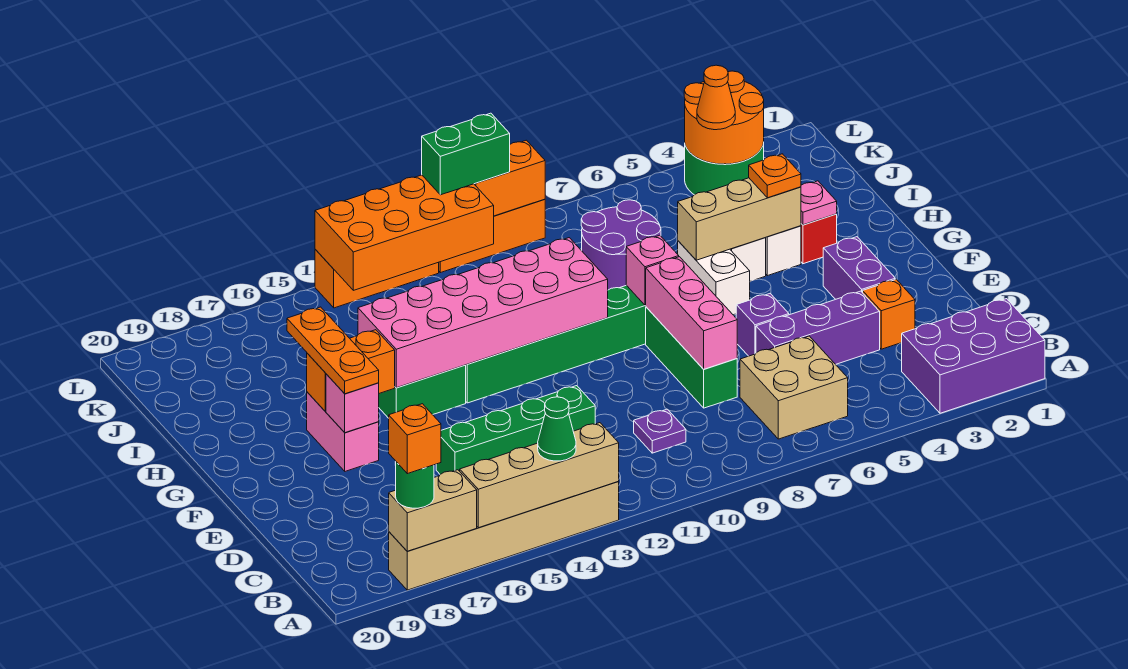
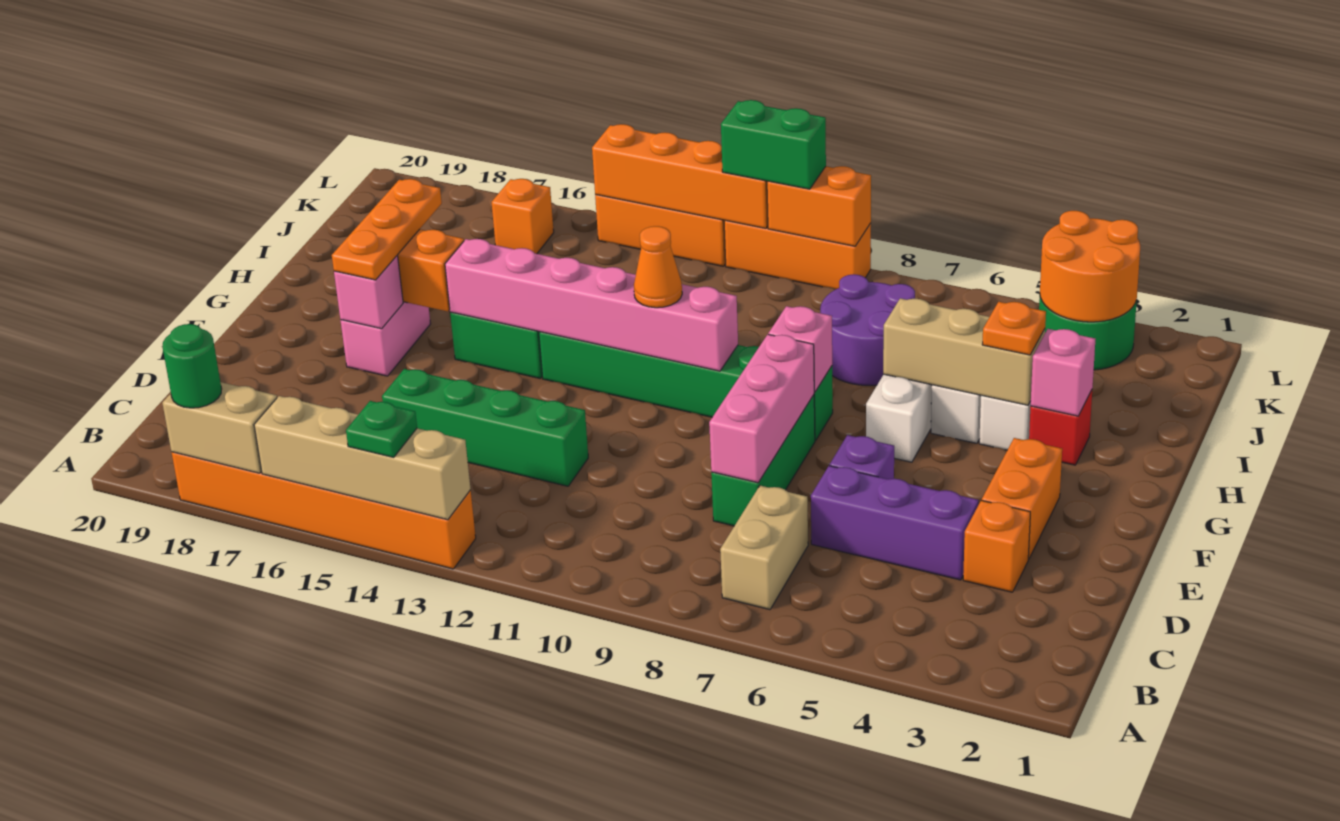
purple 2x3 brick [902,299,1045,413] -> none
tan 1x6 brick [389,481,619,590] -> orange 1x6 brick [172,452,476,569]
green 1x1 cone [538,397,576,461] -> green 1x1 plate [346,401,417,457]
orange 1x1 brick [389,404,441,474] -> orange 1x1 brick moved to [492,179,554,254]
tan 2x2 brick [740,336,848,439] -> tan 1x2 brick [720,486,808,610]
purple 1x1 plate [634,409,686,453] -> none
purple 1x2 brick [823,237,895,299] -> orange 1x2 brick [982,438,1062,559]
pink 2x6 brick [358,238,608,388] -> pink 1x6 brick [445,239,738,371]
pink 1x1 plate [801,181,837,225] -> pink 1x1 brick [1030,329,1095,416]
orange 1x1 cone [697,65,735,130] -> orange 1x1 cone moved to [634,226,682,308]
orange 2x4 brick [315,175,494,290] -> orange 1x4 brick [592,124,768,228]

